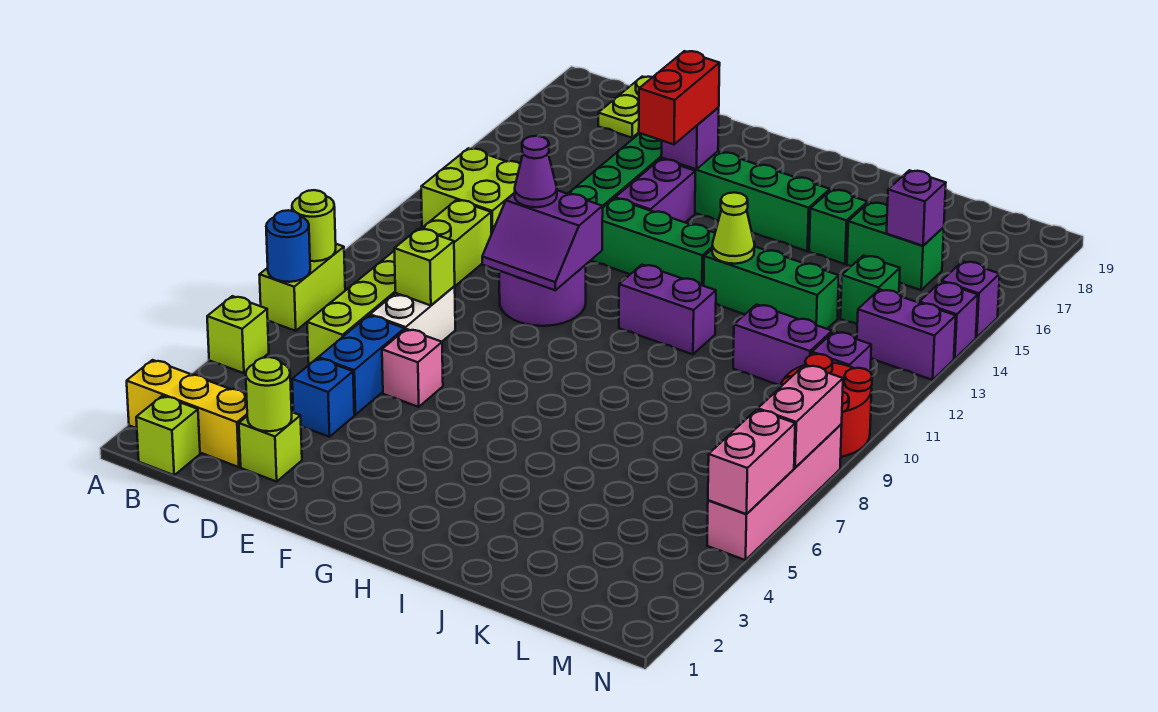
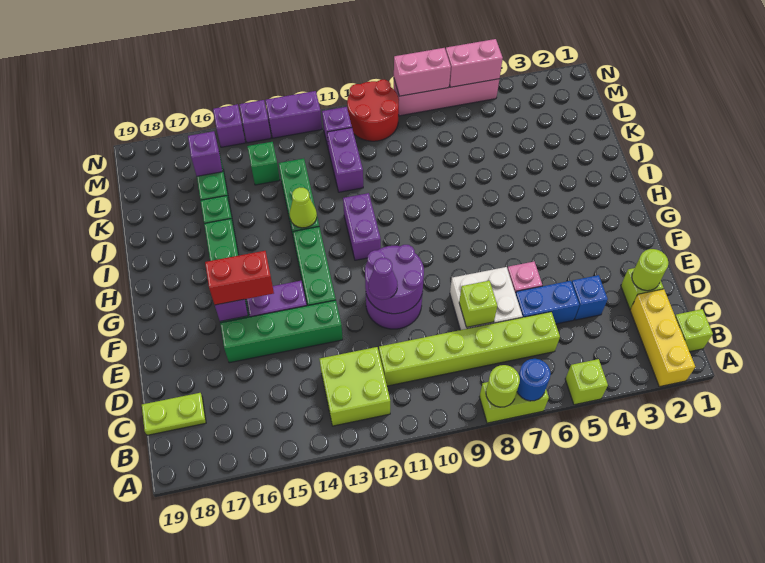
white 1x2 brick [370,286,455,342] -> white 2x2 brick [450,267,522,330]
purple 2x2 slope [482,190,603,290] -> purple 2x2 round brick [365,245,424,314]
purple 1x2 brick [857,289,956,380] -> purple 1x2 brick turned to [265,91,322,138]

